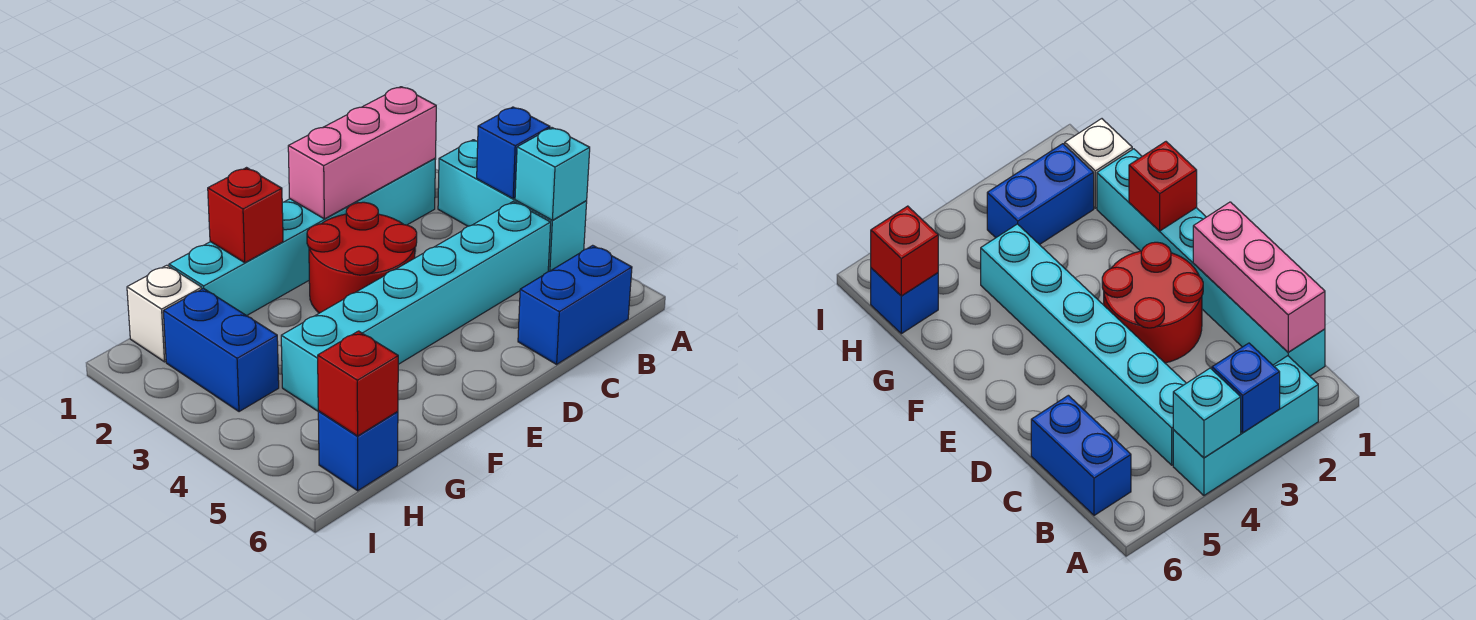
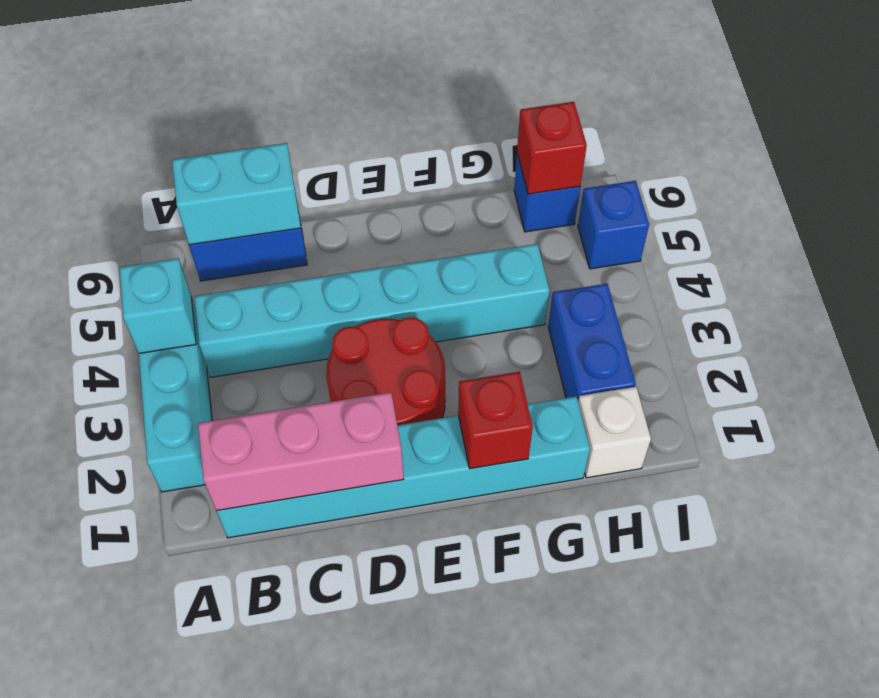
blue 1x1 brick [477,107,550,198] -> blue 1x1 brick moved to [578,181,649,269]
none -> cyan 1x2 brick [172,143,301,245]

